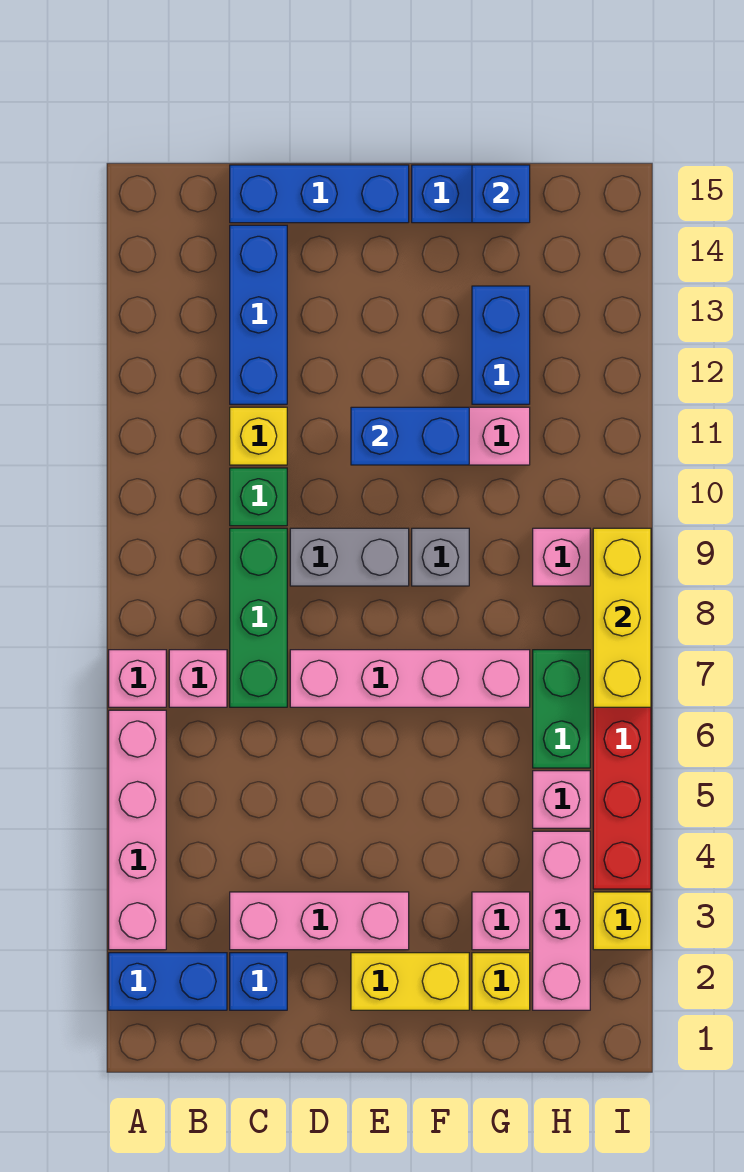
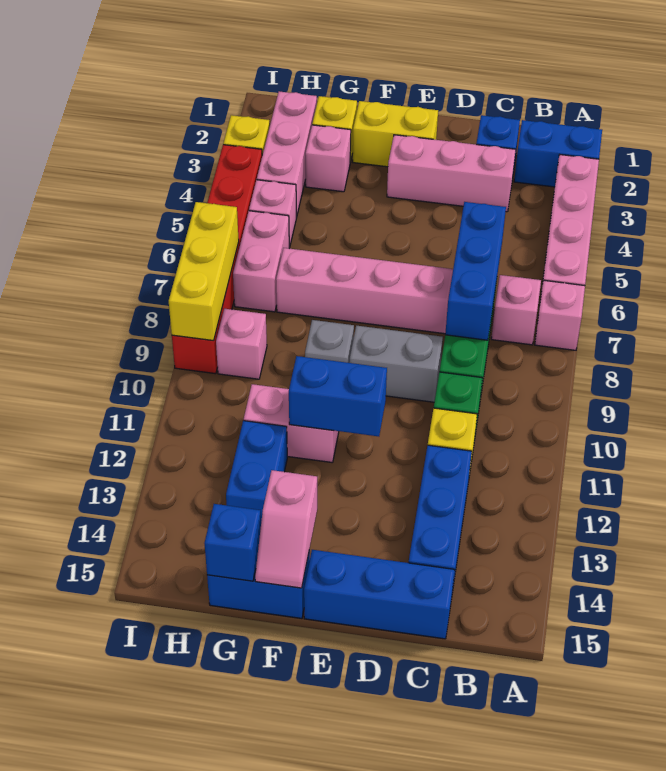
none -> blue 1x3 brick [445,202,506,340]
none -> pink 1x2 slope [255,470,317,588]
green 1x2 brick [533,650,590,768] -> pink 1x2 brick [233,211,289,312]

